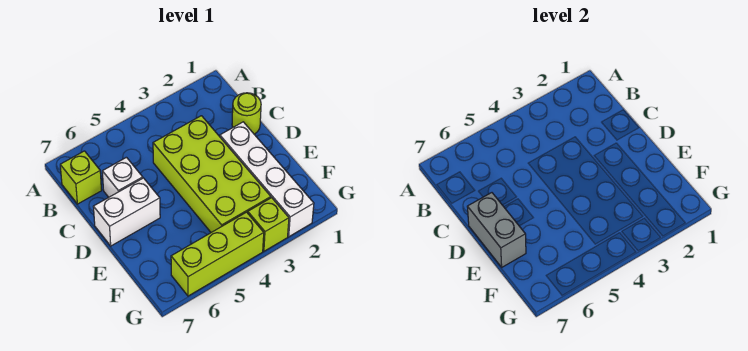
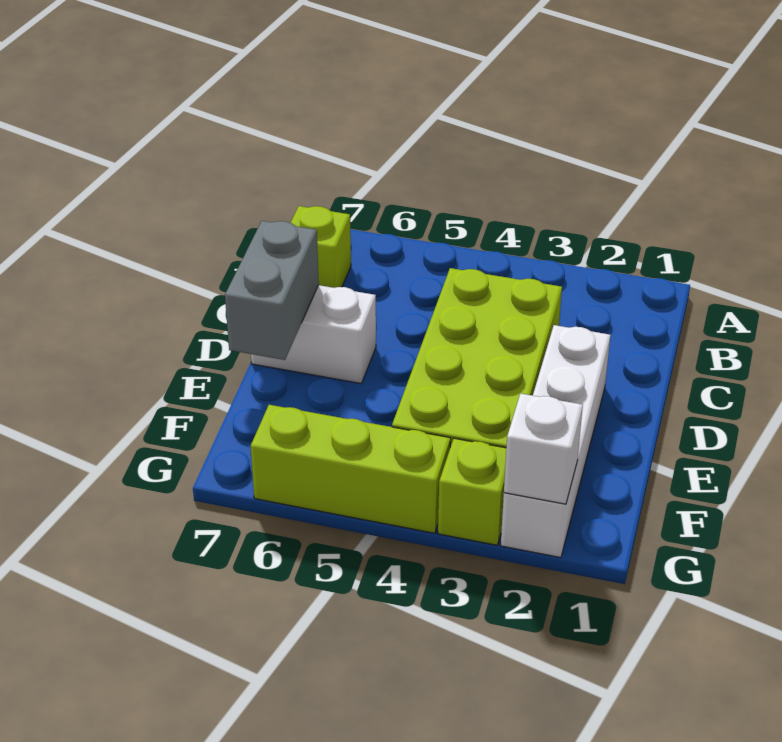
lime 1x1 round brick [232,93,261,134] -> none
white 1x1 brick [102,157,143,197] -> white 1x1 brick moved to [504,393,583,504]

